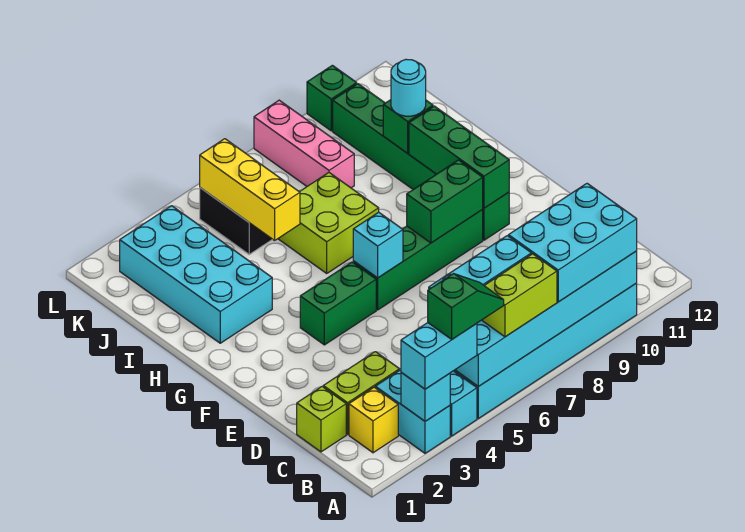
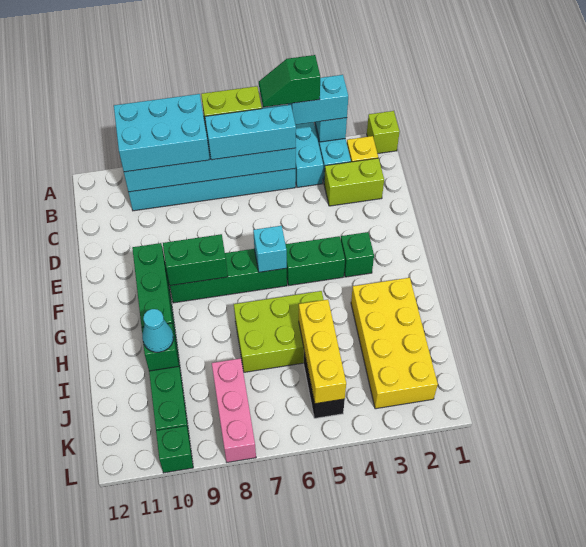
lime 1x1 brick [297,387,346,452] -> lime 1x1 brick moved to [367,111,400,154]
none -> green 1x1 brick [341,232,374,277]
cyan 2x4 brick [120,206,272,343] -> yellow 2x4 brick [351,278,438,409]
lime 2x2 brick [278,173,379,273] -> lime 2x3 brick [234,291,324,372]
cyan 1x1 round brick [391,59,426,116] -> cyan 1x1 cone [142,309,173,352]

